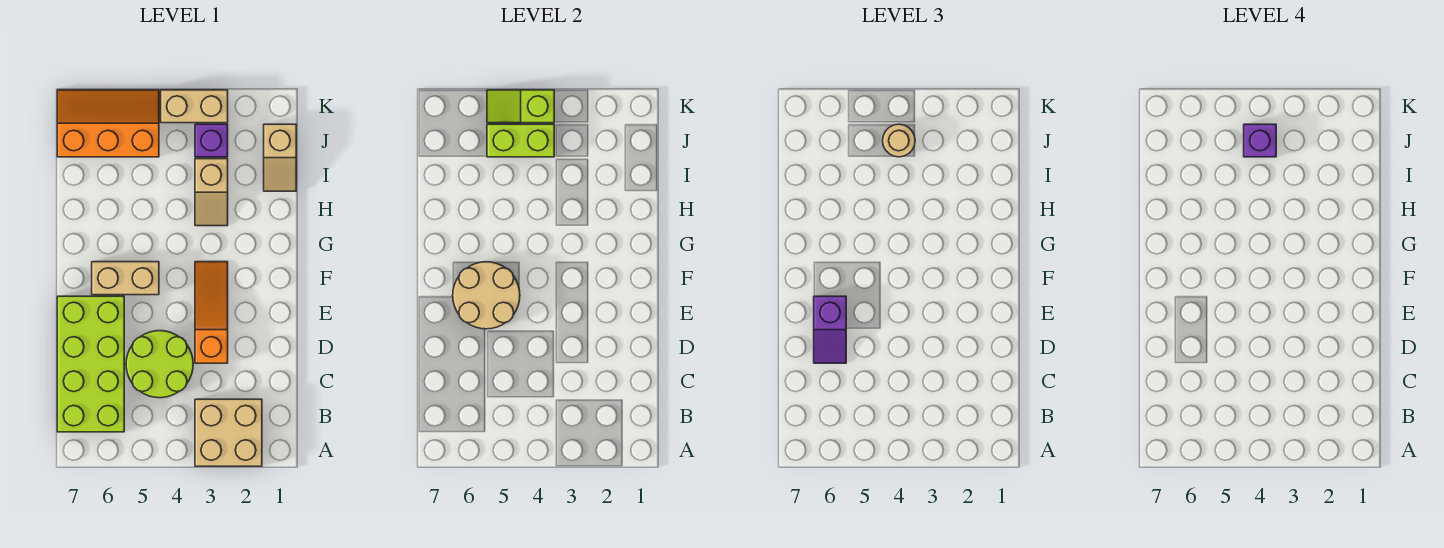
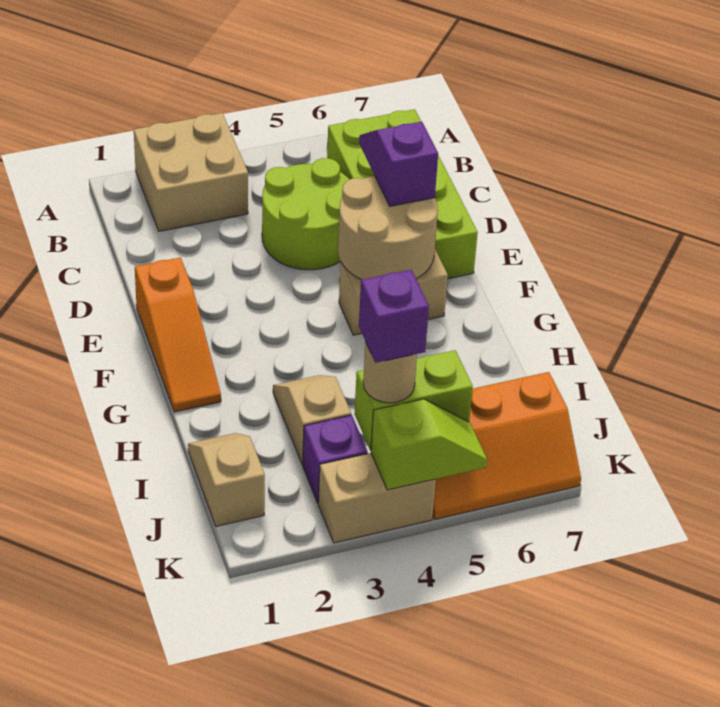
orange 1x3 slope [195,262,228,363] -> orange 1x3 slope moved to [135,257,221,412]

